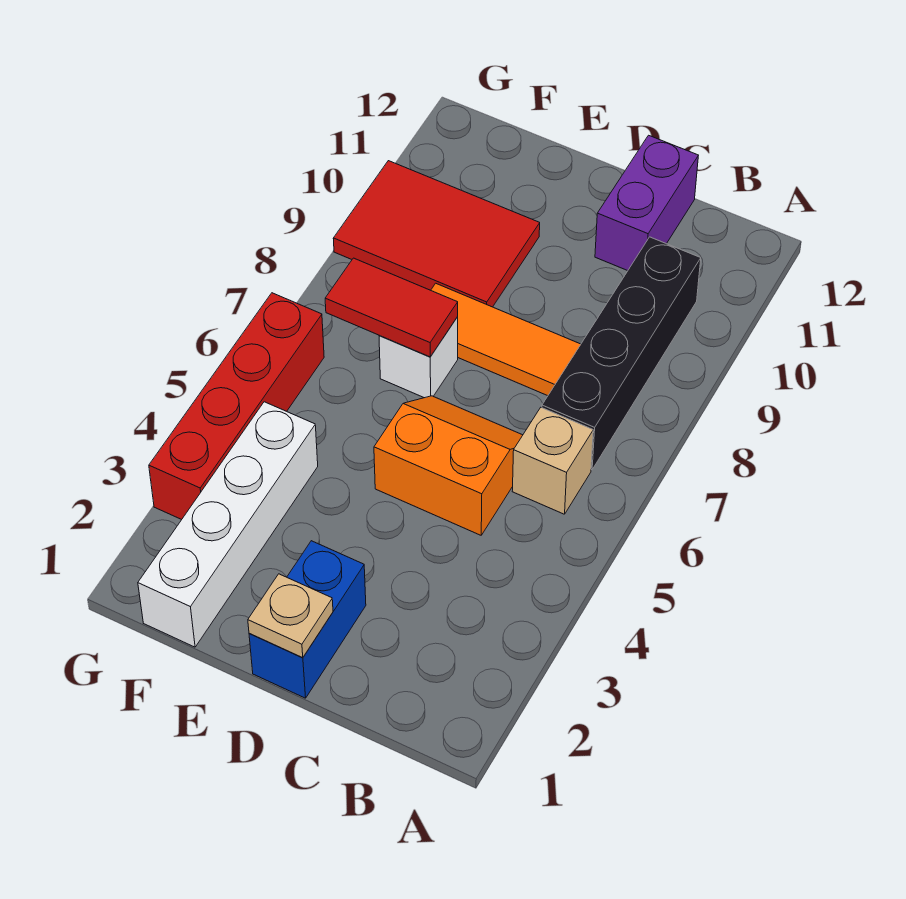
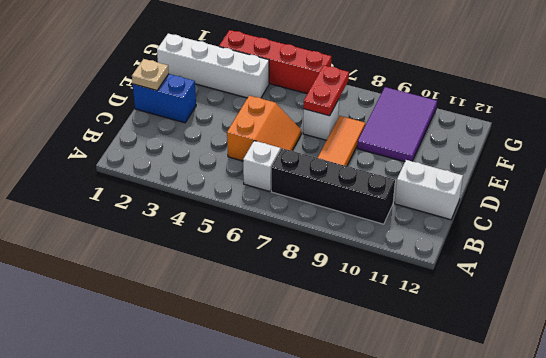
tan 1x1 brick [512,408,593,514] -> white 1x1 brick [243,141,281,192]
purple 1x2 brick [595,135,698,271] -> white 1x2 brick [395,160,463,220]
red 1x2 tile [325,258,458,357] -> red 1x2 plate [304,65,349,116]
red 2x3 tile [333,161,540,307] -> purple 2x3 tile [357,87,437,162]

